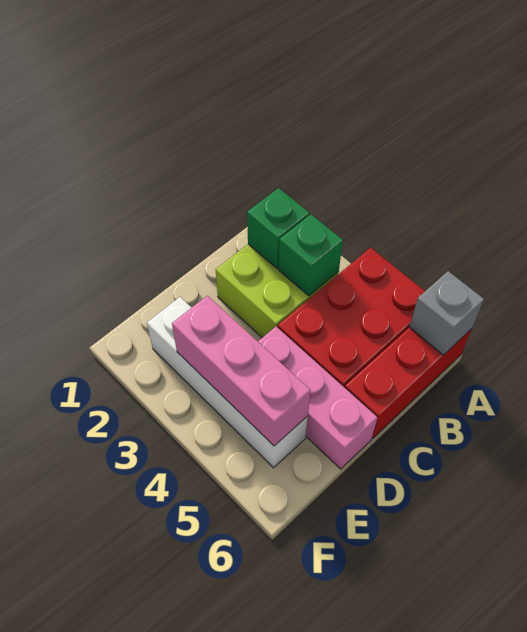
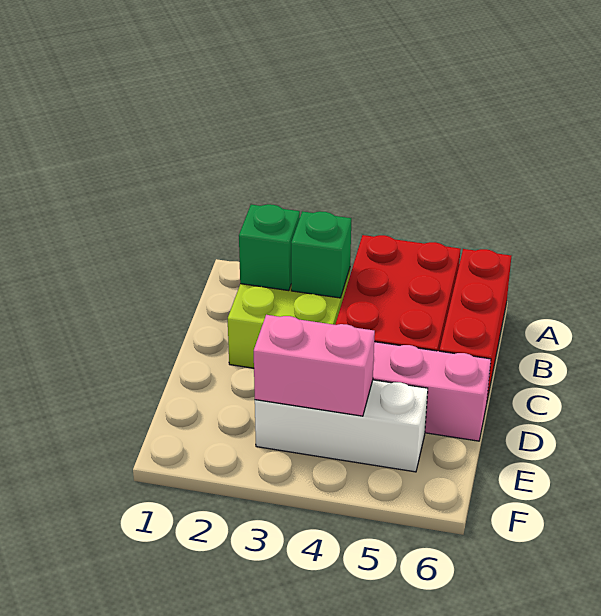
grey 1x1 brick [409,271,484,355] -> none
white 1x4 brick [147,297,308,468] -> white 1x3 brick [255,380,428,472]
pink 1x3 brick [172,296,311,446] -> pink 1x2 brick [254,315,375,416]

